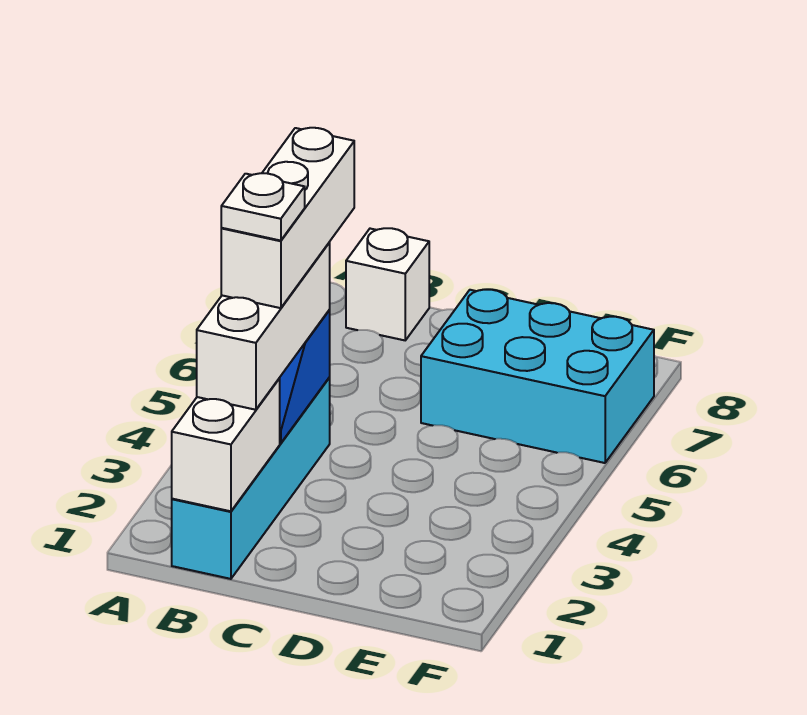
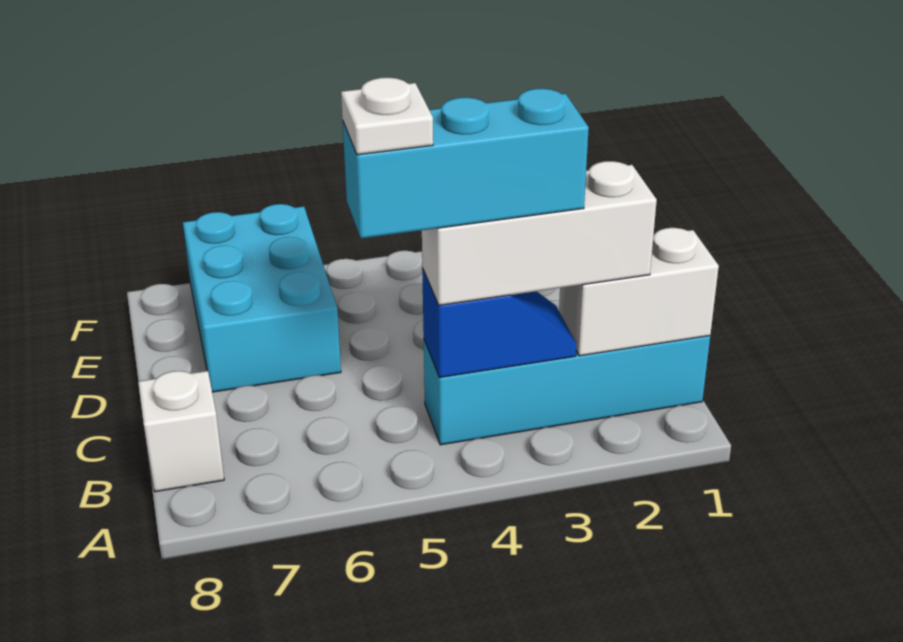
white 1x3 brick [221,128,354,308] -> cyan 1x3 brick [342,89,589,239]
white 1x1 plate [221,173,305,241] -> white 1x1 plate moved to [341,78,433,155]

